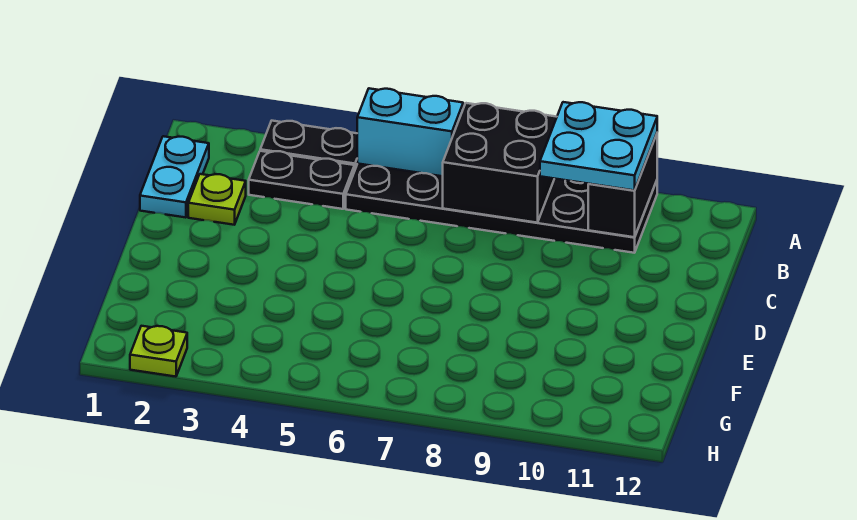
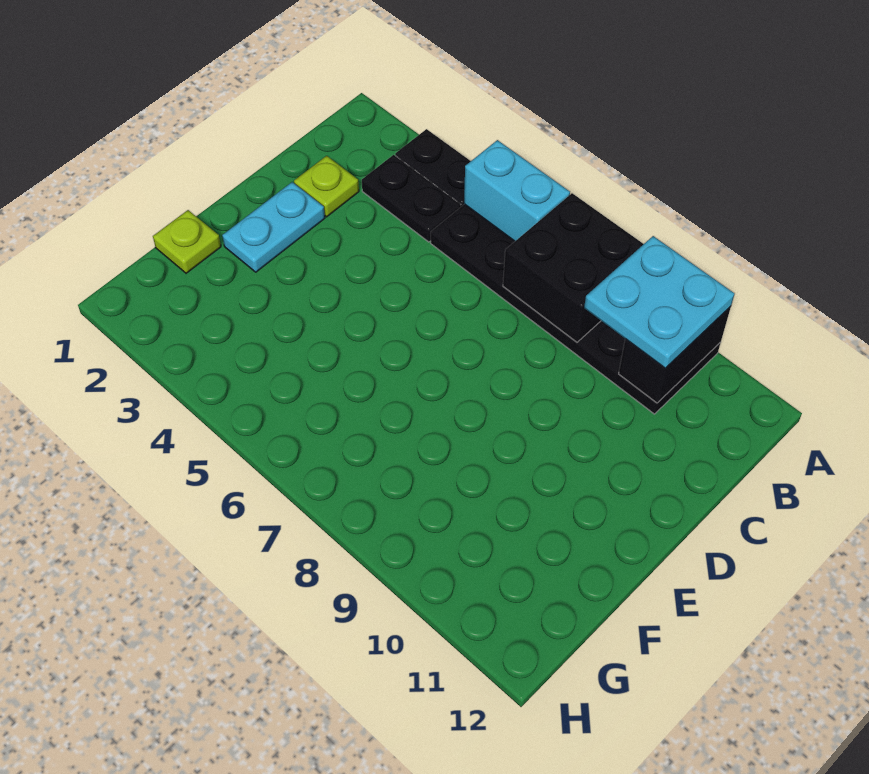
cyan 1x2 plate [140,136,209,218] -> cyan 1x2 plate moved to [222,182,325,272]
lime 1x1 plate [130,326,187,377] -> lime 1x1 plate moved to [153,210,221,273]

